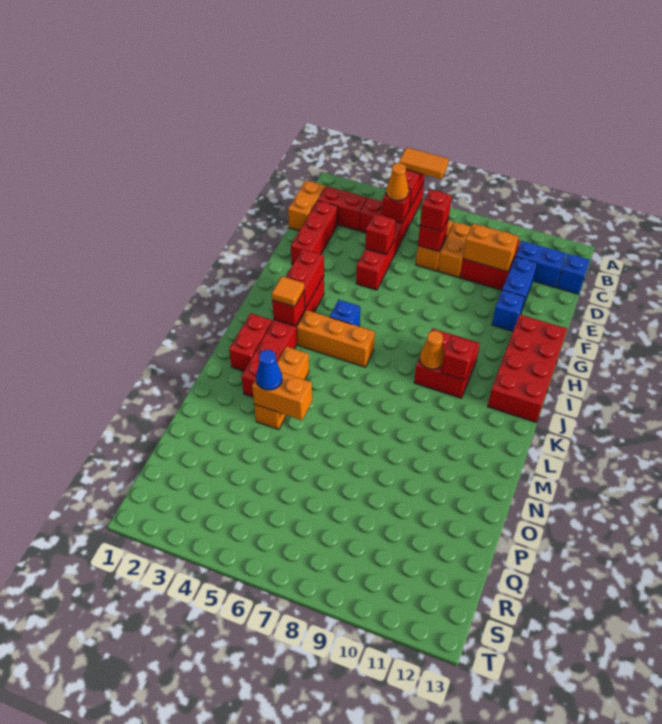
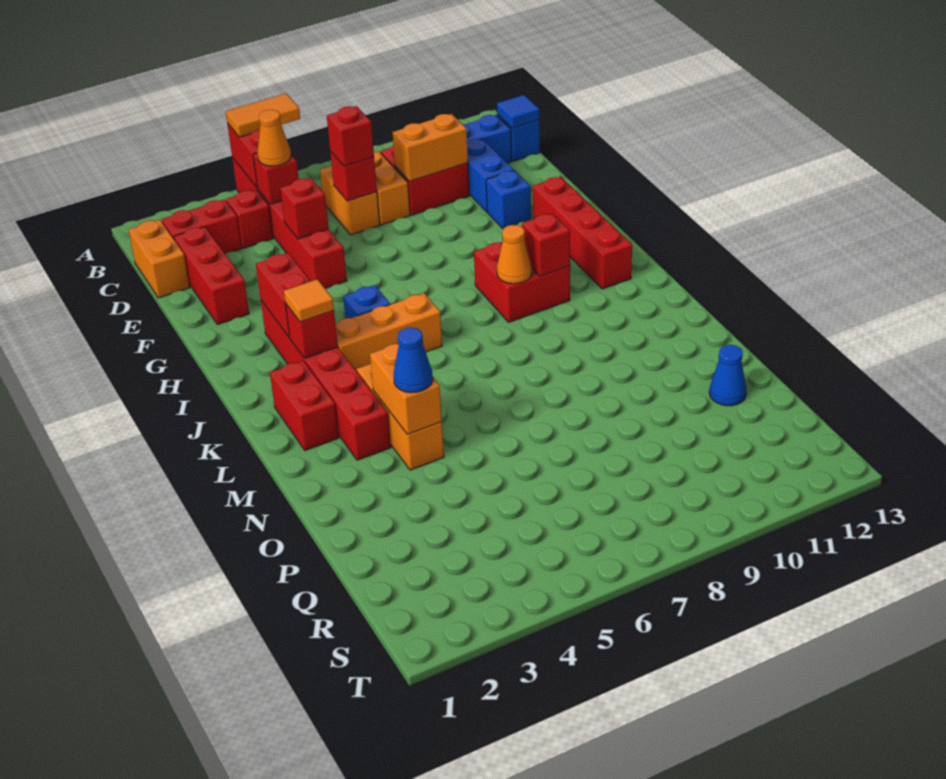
none -> blue 1x1 tile [497,95,539,128]
red 2x4 brick [488,315,567,423] -> red 1x4 brick [533,177,632,289]
orange 1x2 brick [252,372,312,420] -> orange 1x2 brick turned to [370,344,442,434]
none -> blue 1x1 cone [709,345,747,406]

